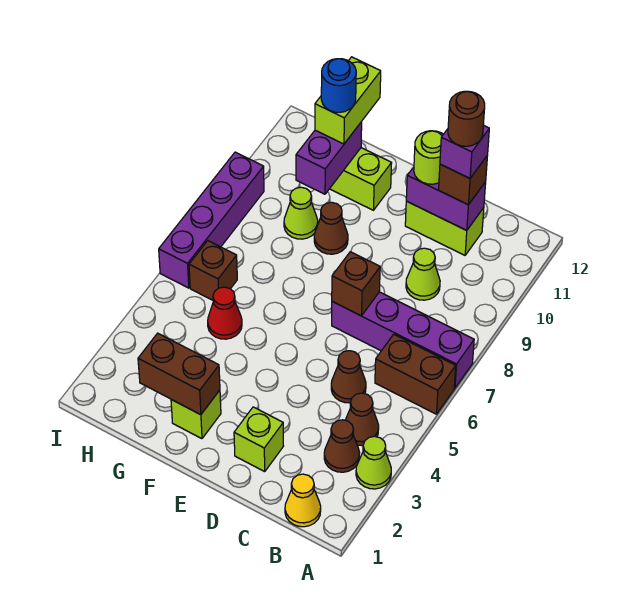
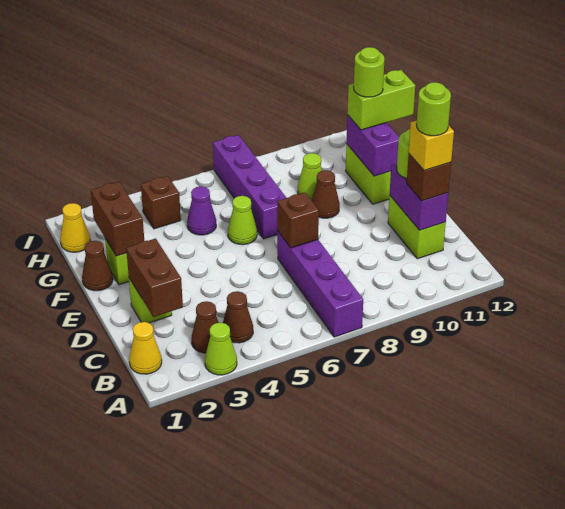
brown 1x2 brick [375,334,456,414] -> brown 1x2 brick moved to [126,239,183,317]
brown 1x1 cone [331,351,366,403] -> brown 1x1 cone moved to [82,241,113,291]
lime 1x1 cone [406,248,440,300] -> lime 1x1 cone moved to [228,196,257,245]
purple 1x1 brick [440,125,489,178] -> yellow 1x1 brick [409,120,454,170]
brown 1x1 round brick [448,91,485,146] -> lime 1x1 round brick [417,82,451,136]
red 1x1 cone [208,287,242,339] -> purple 1x1 cone [187,187,216,235]
purple 1x2 brick [296,122,362,194] -> purple 1x2 brick turned to [346,115,399,176]
blue 1x1 round brick [321,59,356,112] -> lime 1x1 round brick [354,47,384,97]
none -> yellow 1x1 cone [60,203,90,252]
brown 1x1 brick [189,241,237,300] -> brown 1x1 brick moved to [141,176,181,229]
purple 1x4 brick [159,152,264,288] -> purple 1x4 brick turned to [213,135,286,239]

